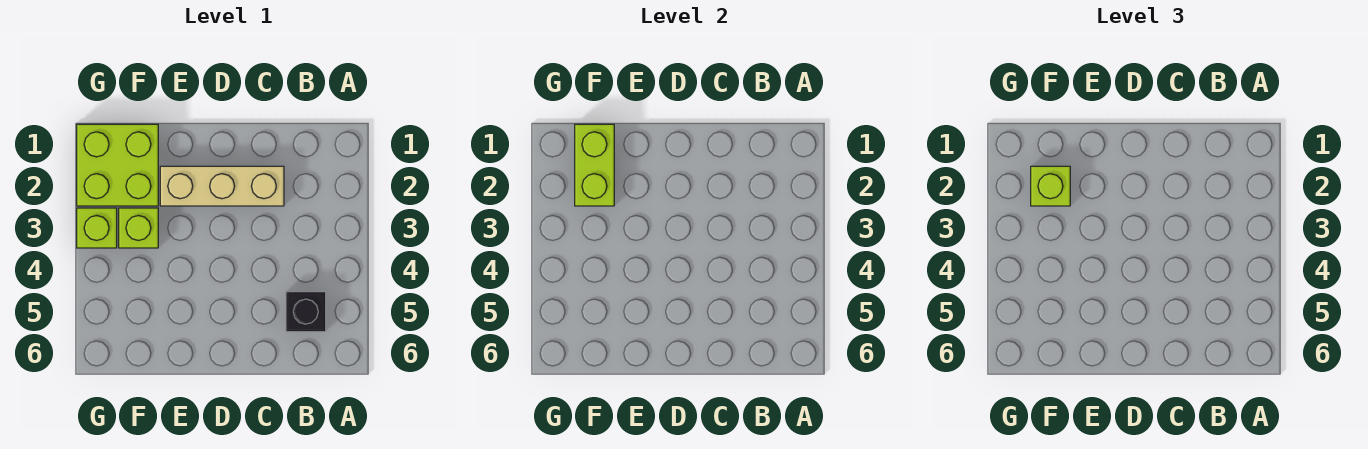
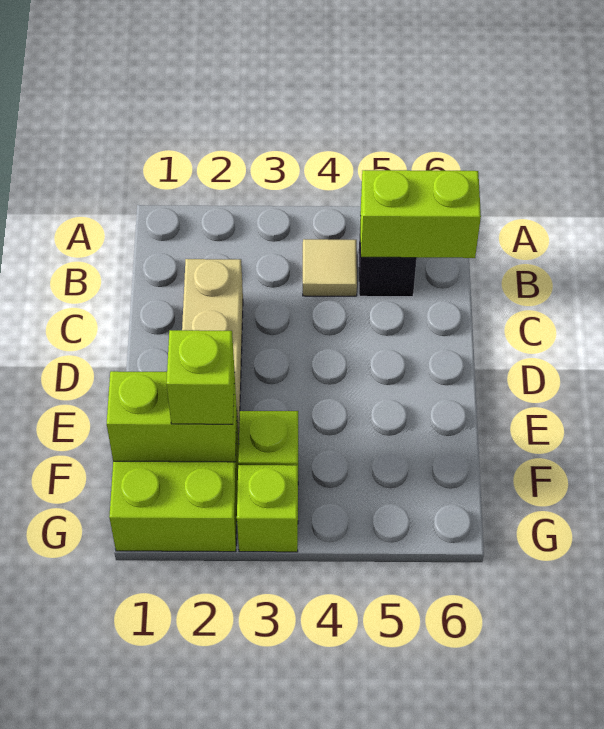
none -> tan 1x1 tile [303,239,357,296]
none -> lime 1x2 brick [360,170,481,258]

